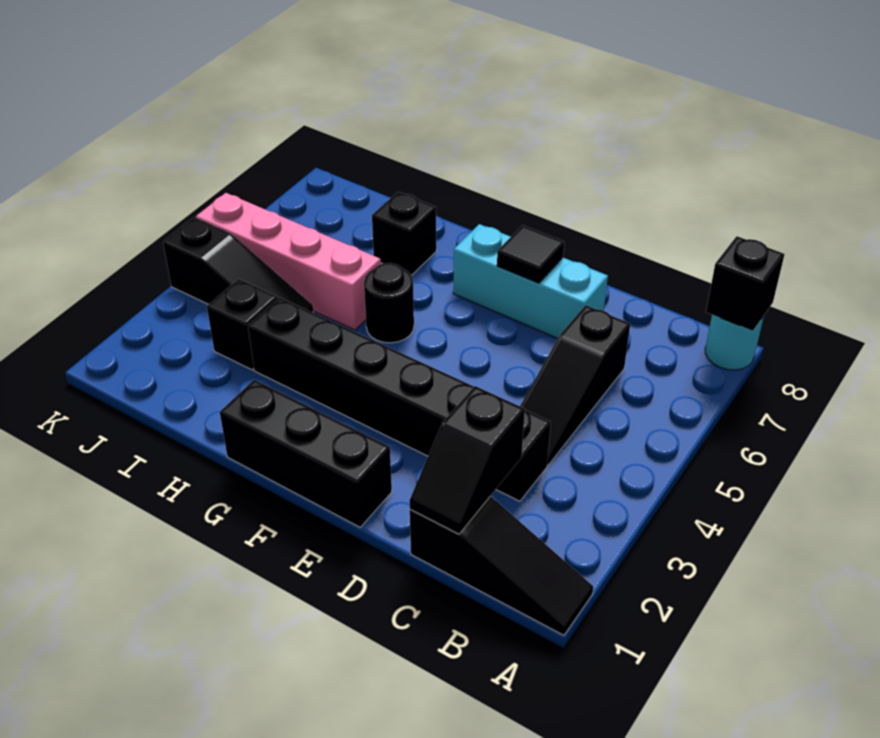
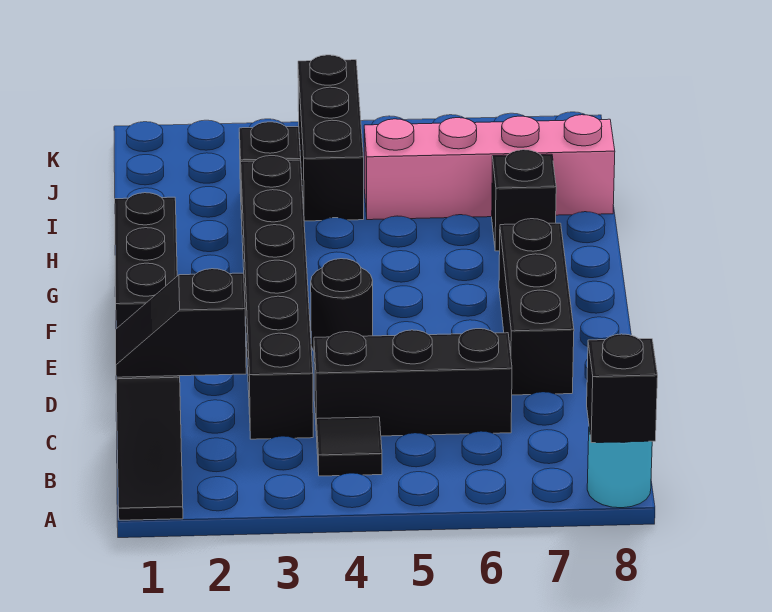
black 1x3 slope [520,305,630,465] -> black 1x3 brick [314,329,512,437]
cyan 1x3 brick [453,224,608,338] -> black 1x3 brick [499,219,574,395]
black 1x1 tile [497,225,564,283] -> black 1x1 tile moved to [316,417,382,476]
black 1x1 round brick [364,263,414,343] -> black 1x1 round brick moved to [311,259,373,351]
pink 1x4 brick [196,193,381,330] -> pink 1x4 brick turned to [364,115,615,220]
black 1x3 slope [163,217,313,312] -> black 1x3 brick [298,55,364,221]

